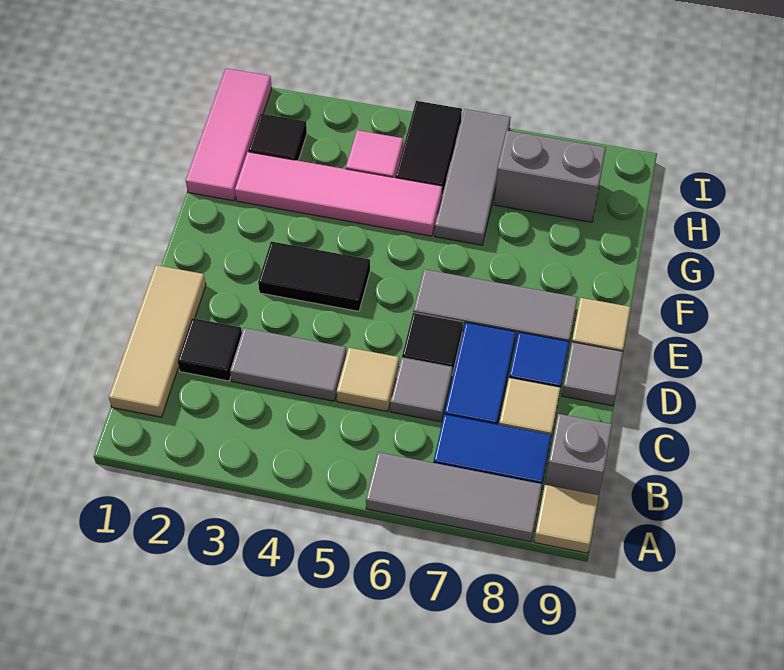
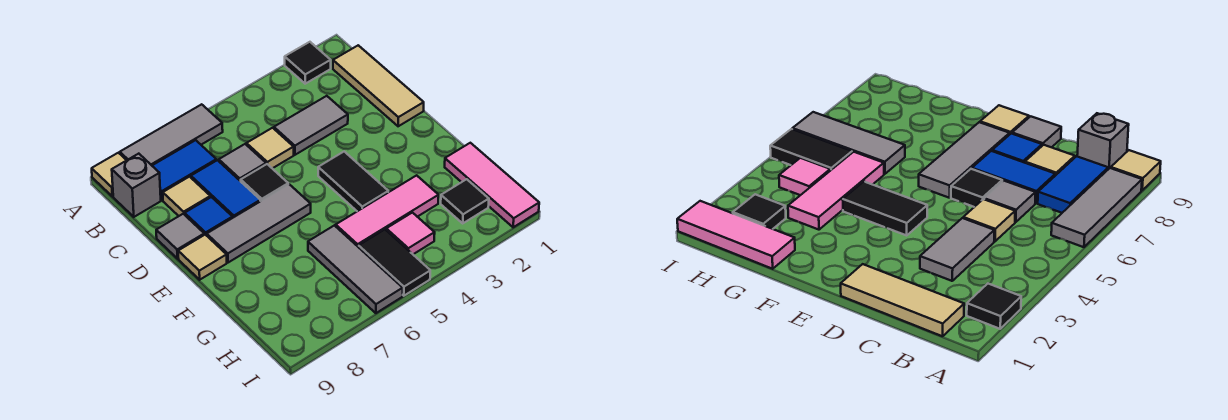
black 1x1 tile [177,318,242,381] -> black 1x1 tile moved to [285,42,331,84]
black 1x2 tile [258,241,370,311] -> black 1x2 tile turned to [318,152,388,211]
pink 1x4 tile [235,152,442,236] -> pink 1x3 tile [336,175,439,247]
grey 1x2 brick [494,130,606,222] -> none

